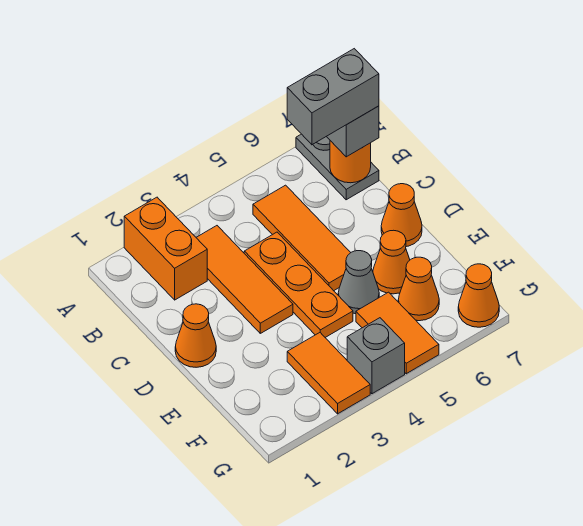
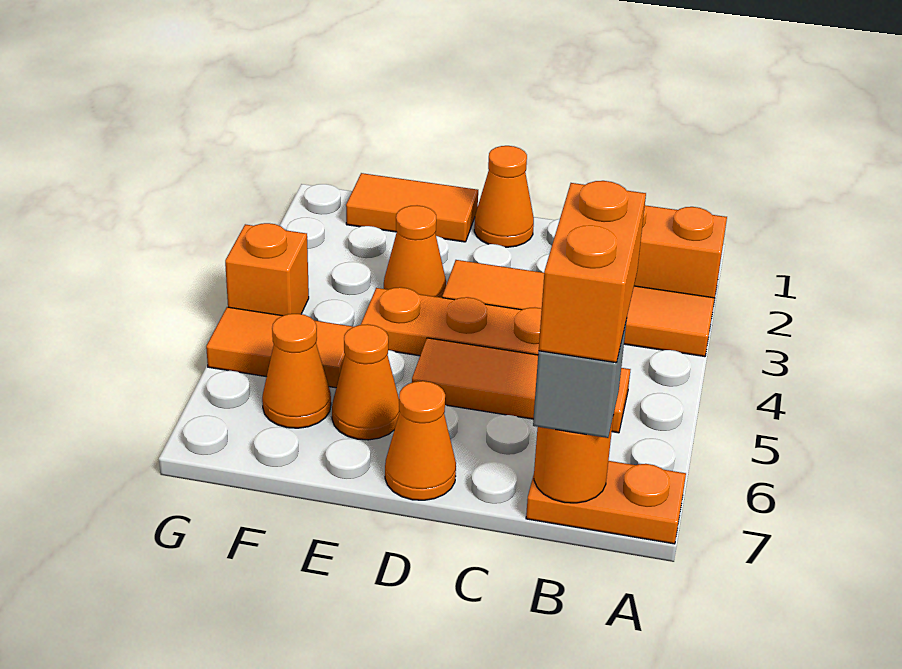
grey 1x2 plate [296,134,379,200] -> orange 1x2 plate [526,461,686,544]
orange 1x3 tile [196,226,293,333] -> orange 1x4 tile [442,260,715,357]
grey 1x2 brick [287,49,379,145] -> orange 1x2 brick [539,181,646,363]
grey 1x1 cone [338,251,379,314] -> none
orange 1x2 tile [287,333,370,414] -> orange 1x2 tile moved to [346,173,478,242]
grey 1x1 brick [347,318,405,394] -> orange 1x1 brick [225,223,309,316]
orange 1x1 cone [458,264,499,327] -> orange 1x1 cone moved to [384,205,446,298]

